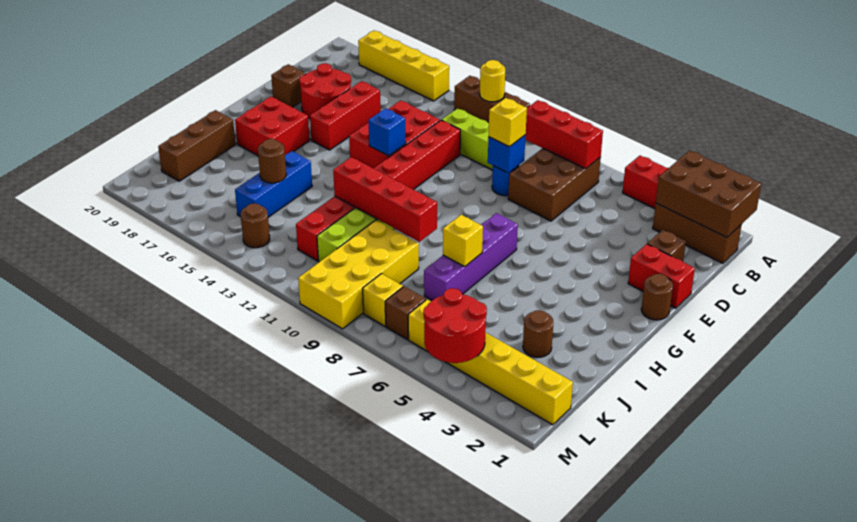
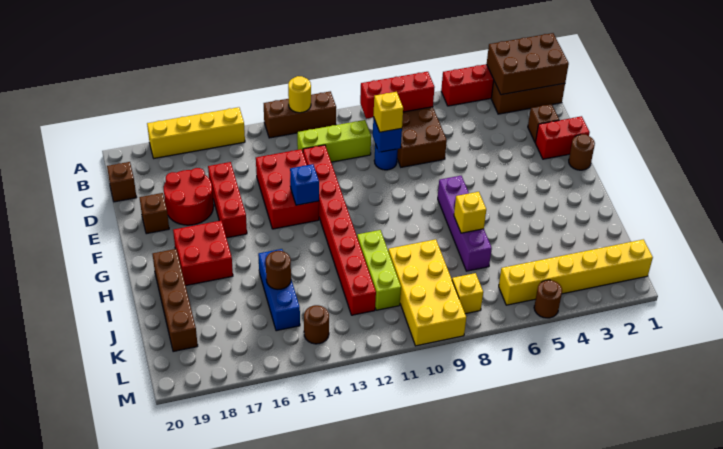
red 1x4 brick [333,157,437,242] -> none
brown 1x3 brick [158,110,236,181] -> brown 1x4 brick [153,249,198,352]
brown 1x1 round brick [523,310,553,357] -> brown 1x1 round brick moved to [534,280,562,318]
red 2x2 round brick [423,288,487,363] -> none
brown 1x1 brick [385,287,426,340] -> brown 1x1 brick moved to [107,162,137,202]

